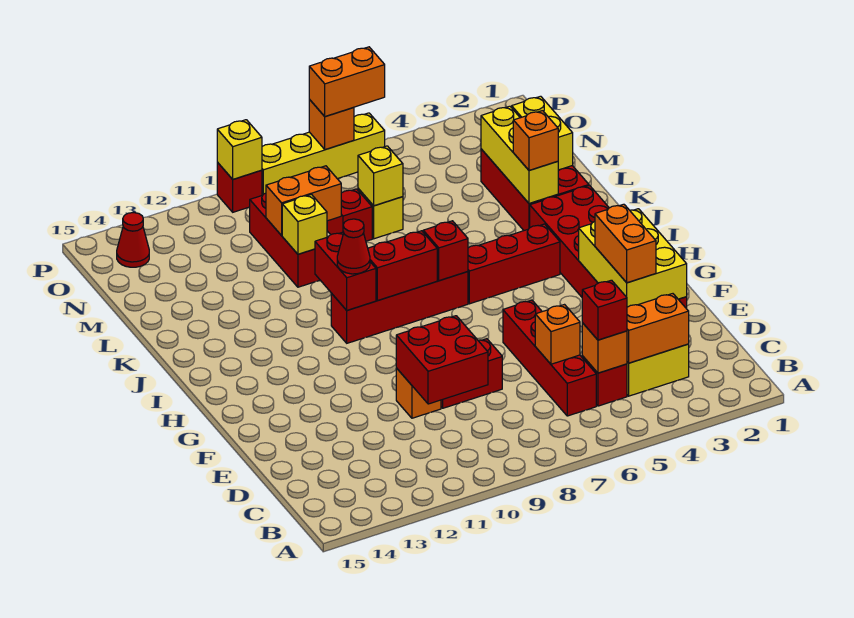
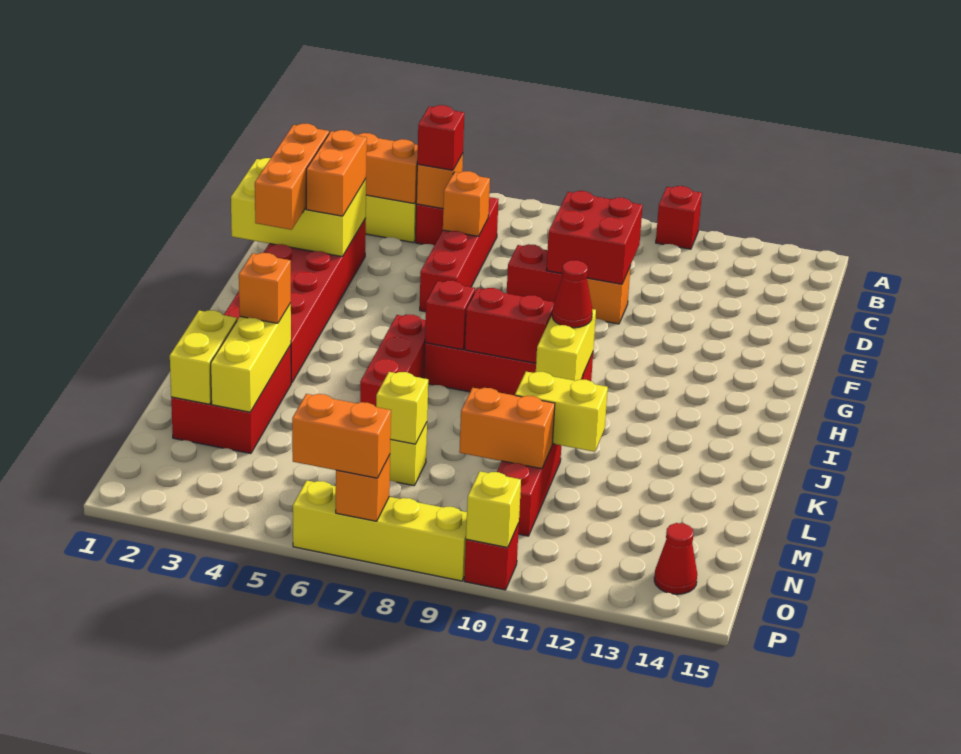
yellow 2x3 brick [579,209,687,307] -> yellow 2x3 brick turned to [231,158,366,257]
none -> orange 1x3 brick [255,124,329,230]
red 1x3 brick [468,224,560,304] -> red 1x3 brick turned to [360,315,426,407]
red 1x2 brick [315,232,376,310] -> yellow 1x2 brick [536,309,596,381]
yellow 1x1 brick [282,195,327,254] -> yellow 1x2 brick [515,372,608,452]
red 1x1 brick [327,189,372,241] -> red 1x1 brick moved to [656,186,702,249]

